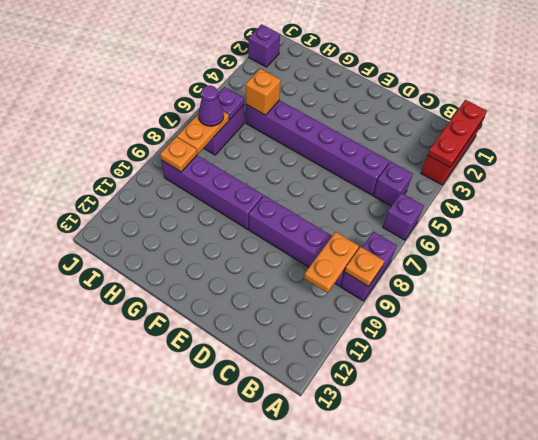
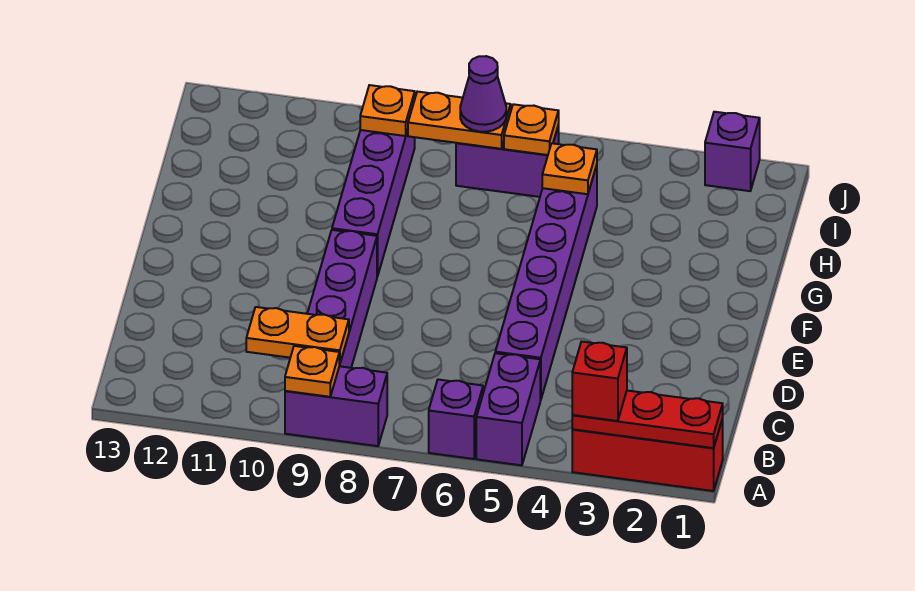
none -> red 1x1 brick [572,342,627,421]
purple 1x1 brick [373,162,413,206] -> purple 1x2 brick [476,353,540,465]
orange 1x1 brick [246,69,281,115] -> orange 1x1 plate [542,143,597,194]
purple 1x1 plate [218,87,244,120] -> orange 1x1 plate [504,104,559,155]

